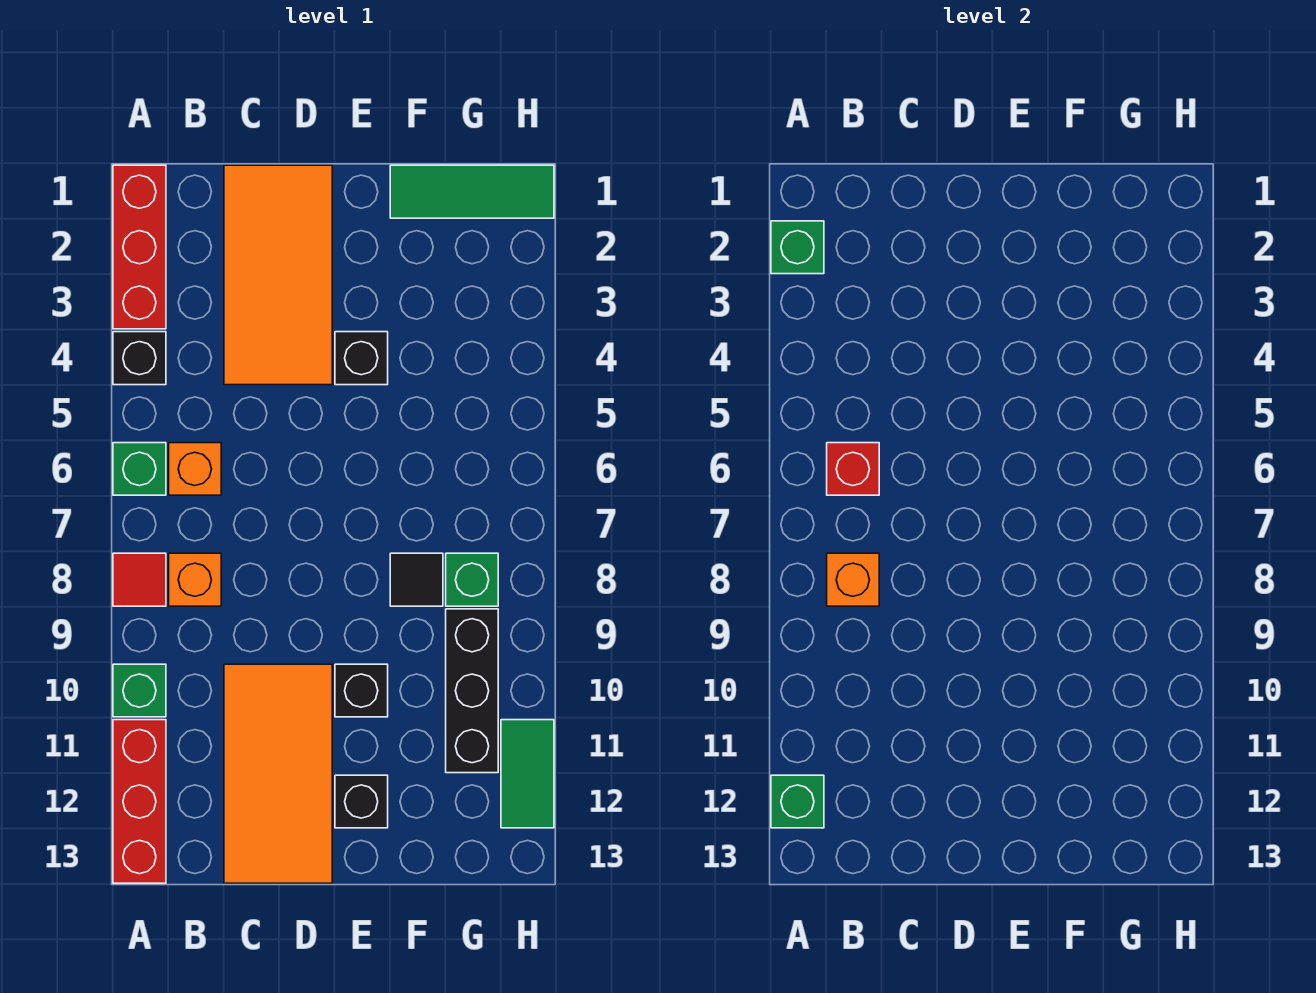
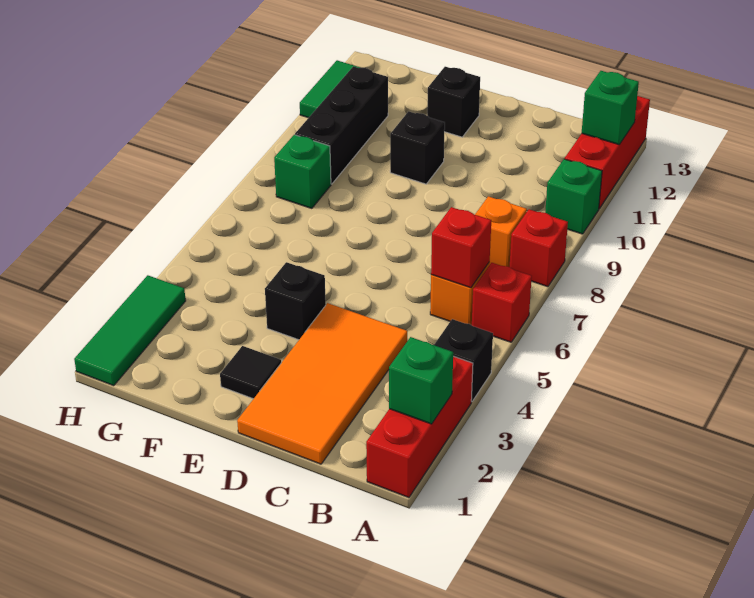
green 1x1 brick [113,443,166,495] -> red 1x1 brick [472,263,532,342]
red 1x1 tile [113,553,166,606] -> red 1x1 brick [510,209,568,287]
orange 1x1 brick [827,553,879,606] -> none
orange 2x4 tile [224,664,332,883] -> none
green 1x3 tile [390,165,554,218] -> green 1x3 tile turned to [74,275,186,386]
black 1x1 tile [390,553,443,606] -> black 1x1 tile moved to [220,346,281,399]

